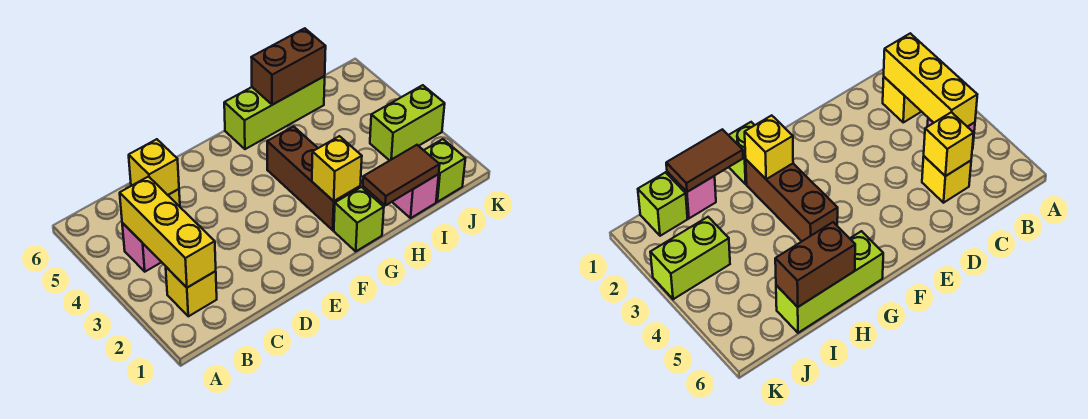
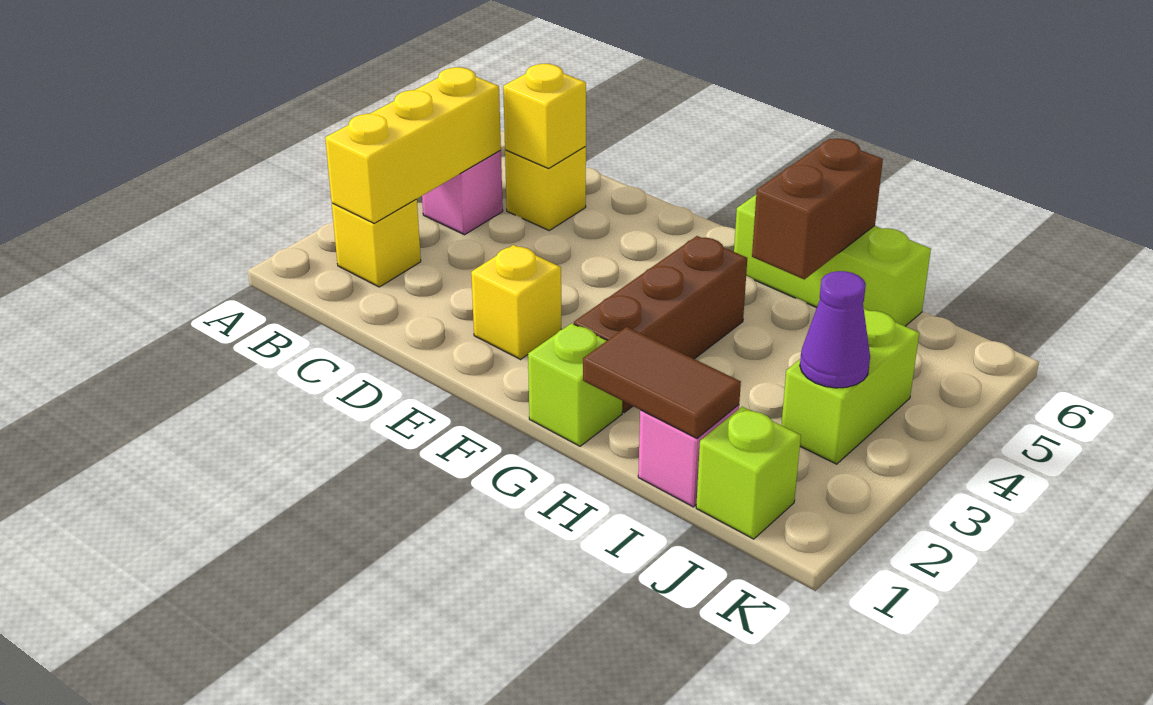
yellow 1x1 brick [312,136,362,201] -> yellow 1x1 brick moved to [471,245,561,359]
brown 1x2 brick [251,28,326,105] -> brown 1x2 brick turned to [752,139,883,279]
lime 1x2 brick [370,85,445,161] -> lime 1x2 brick turned to [781,309,919,464]
none -> purple 1x1 cone [800,271,870,388]

